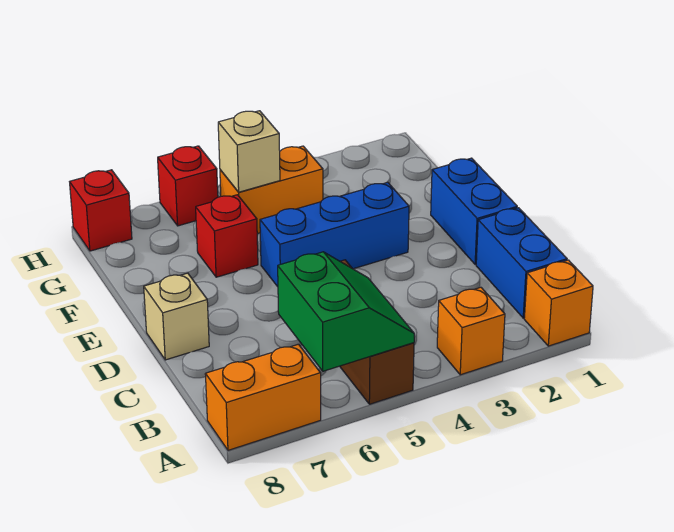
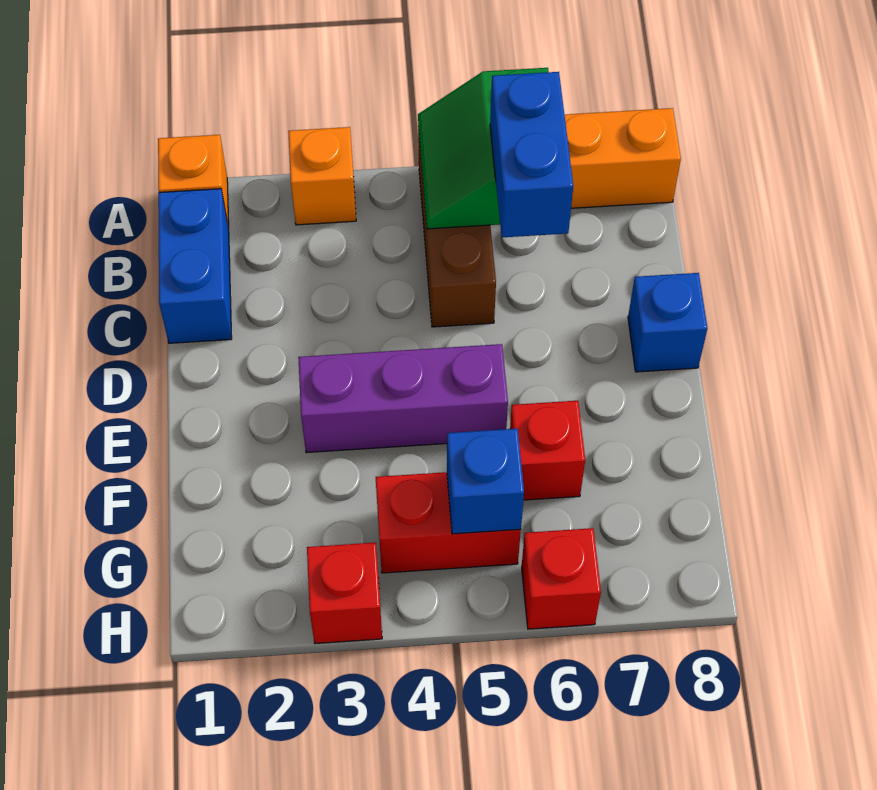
blue 1x2 brick [431,158,517,265] -> blue 1x2 brick moved to [490,72,573,237]
tan 1x1 brick [144,273,209,360] -> blue 1x1 brick [628,273,707,372]
blue 1x3 brick [260,182,409,287] -> purple 1x3 brick [298,344,508,453]
orange 1x2 brick [220,146,323,234] -> red 1x2 brick [376,472,521,573]
tan 1x1 brick [218,111,280,192] -> blue 1x1 brick [447,429,524,534]
red 1x1 brick [70,170,132,251] -> red 1x1 brick moved to [307,542,382,644]

